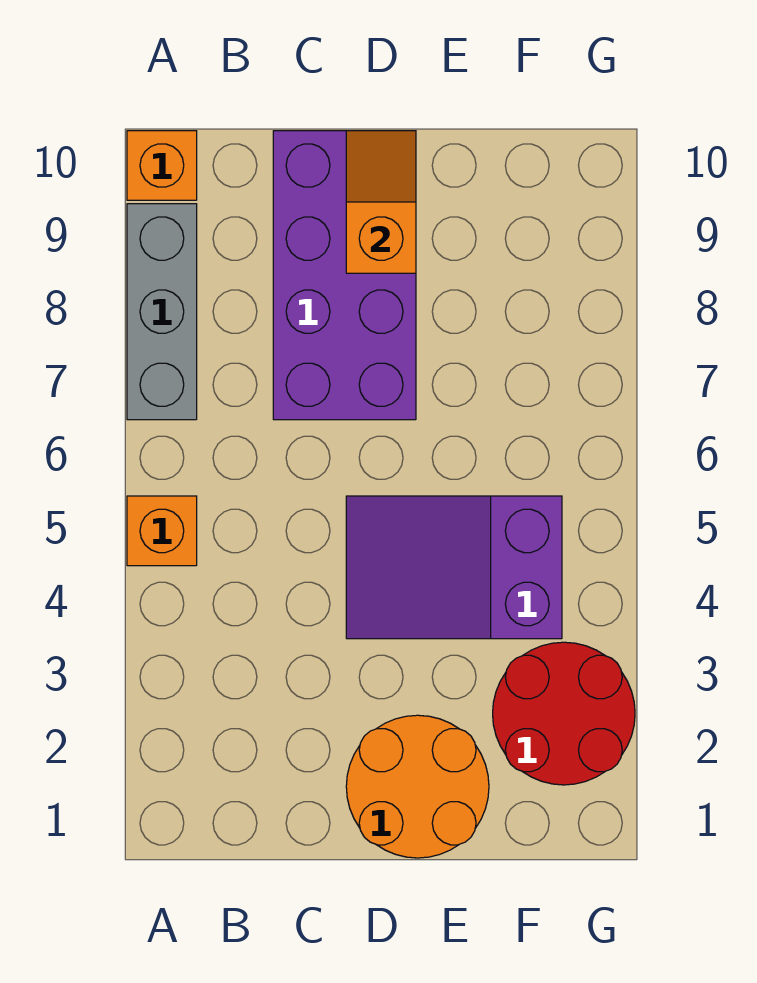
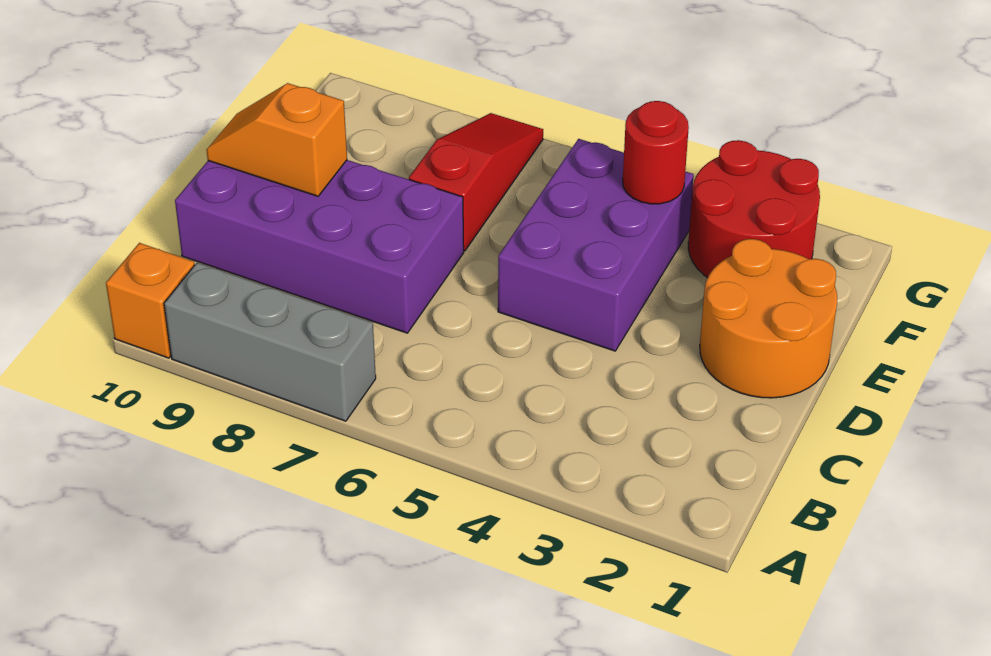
orange 1x1 brick [127,496,197,566] -> none
purple 2x3 slope [346,496,562,639] -> purple 2x3 brick [498,139,694,351]
none -> red 1x3 slope [409,113,543,251]
none -> red 1x1 round brick [623,101,689,204]

